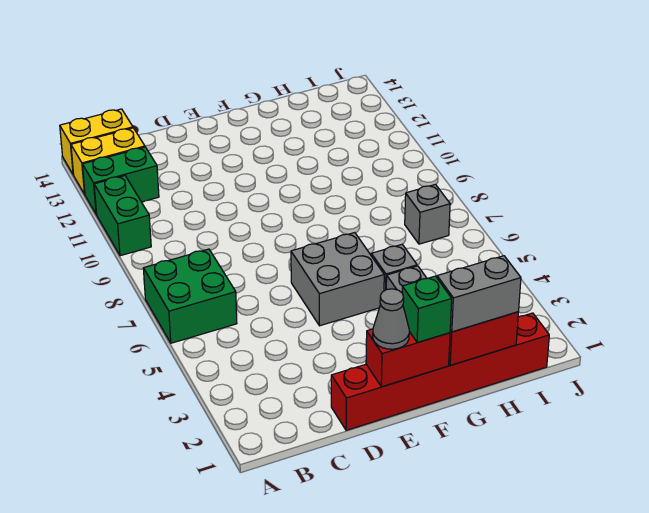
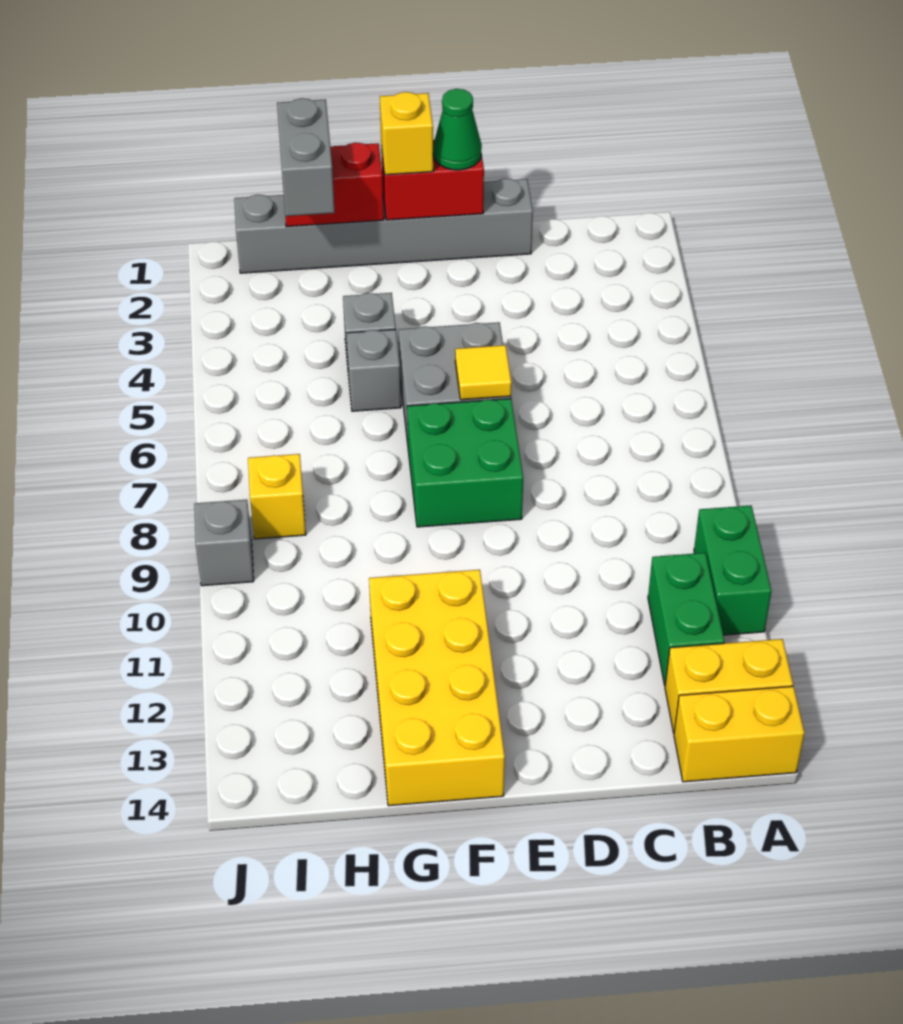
green 2x2 brick [143,249,237,343] -> green 2x2 brick moved to [407,399,523,527]
green 1x2 brick [82,147,159,214] -> green 1x2 brick turned to [648,553,724,685]
red 1x6 brick [331,313,549,430] -> grey 1x6 brick [234,179,533,273]
grey 1x1 cone [373,289,409,349] -> green 1x1 cone [433,89,482,170]
none -> yellow 1x1 tile [455,345,512,400]
green 1x1 brick [402,276,452,343] -> yellow 1x1 brick [380,92,433,175]
none -> yellow 2x4 brick [369,570,505,806]
grey 1x2 brick [437,256,521,332] -> grey 1x2 brick turned to [277,98,335,216]
grey 1x1 brick [405,184,450,244] -> grey 1x1 brick moved to [194,500,254,586]
none -> yellow 1x1 brick [248,454,306,539]

